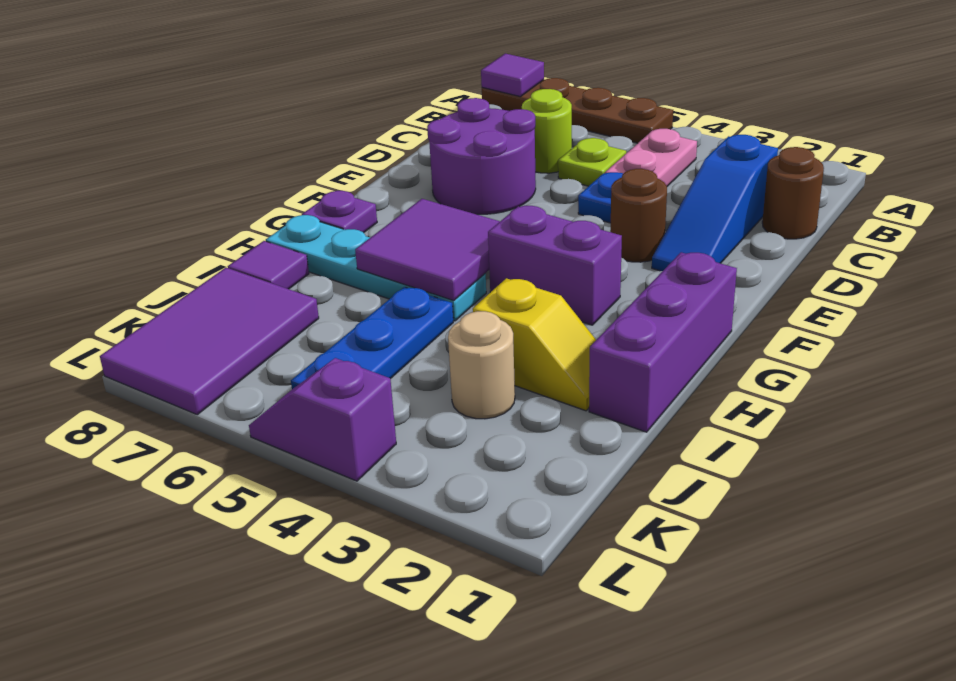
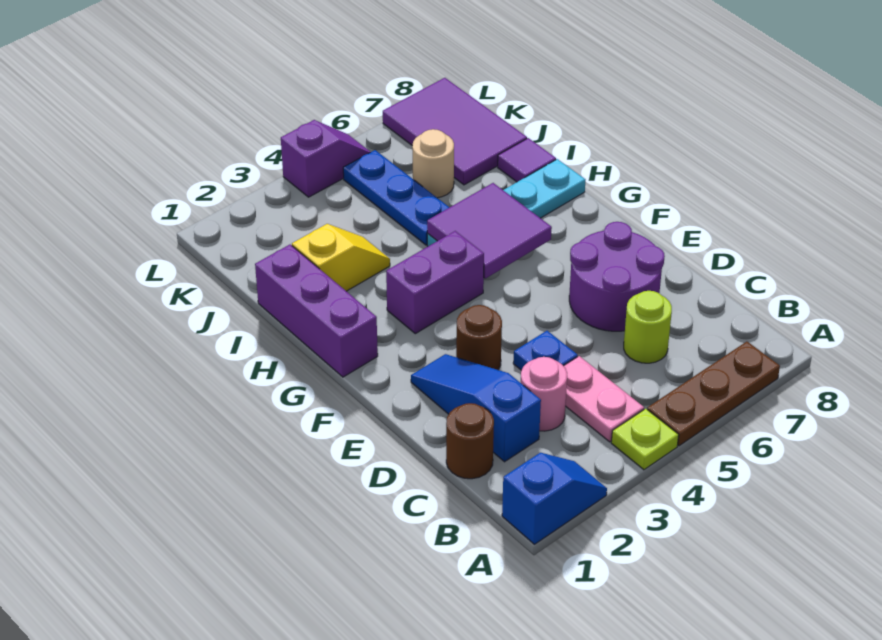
none -> blue 1x2 slope [502,453,607,544]
brown 1x4 plate [482,78,673,143] -> brown 1x3 plate [647,342,780,446]
purple 1x1 tile [481,54,544,97] -> none
none -> pink 1x1 round brick [521,357,567,431]
lime 1x1 plate [558,138,626,186] -> lime 1x1 plate moved to [611,409,679,470]
purple 1x1 plate [302,191,377,233] -> none
yellow 1x2 slope [473,278,596,411] -> yellow 1x2 slope turned to [292,224,390,291]
tan 1x1 round brick [448,311,515,419] -> tan 1x1 round brick moved to [412,129,454,198]

